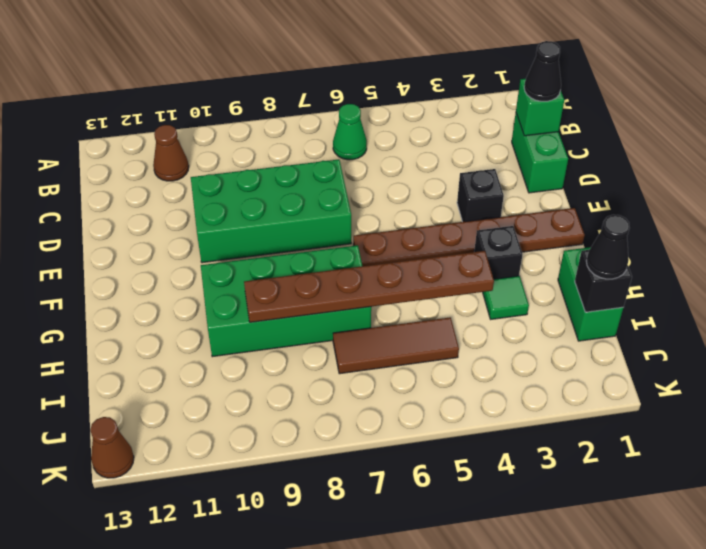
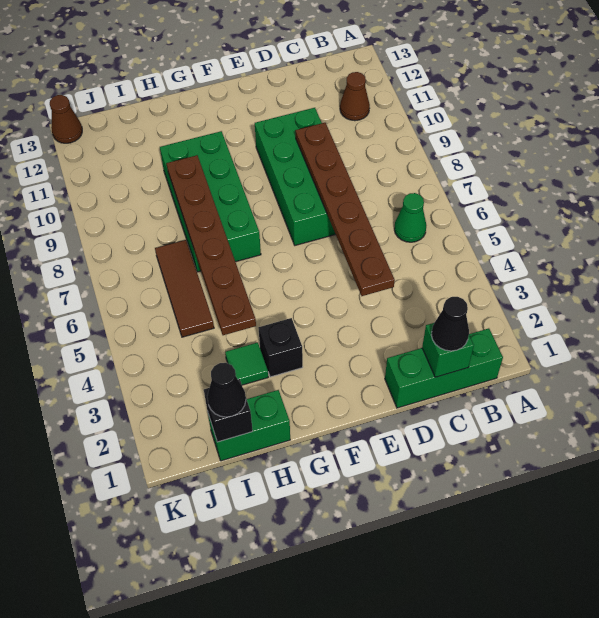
green 1x2 brick [512,114,568,193] -> green 1x3 brick [385,328,503,408]
black 1x1 brick [457,169,504,222] -> none
brown 1x6 plate [353,208,585,266] -> brown 1x6 plate moved to [295,123,395,296]

